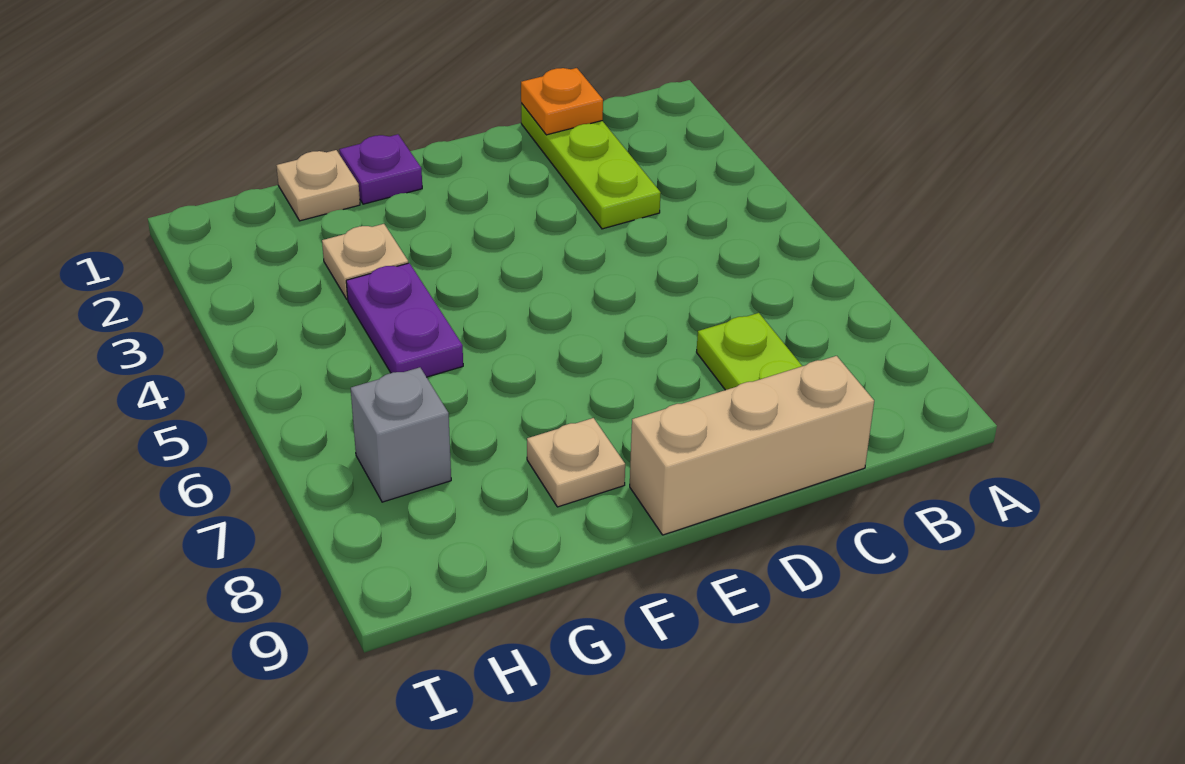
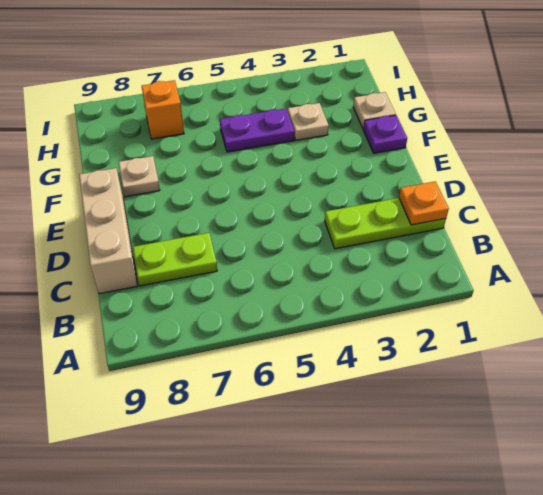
grey 1x1 brick [351,367,451,502] -> orange 1x1 brick [142,80,184,139]

